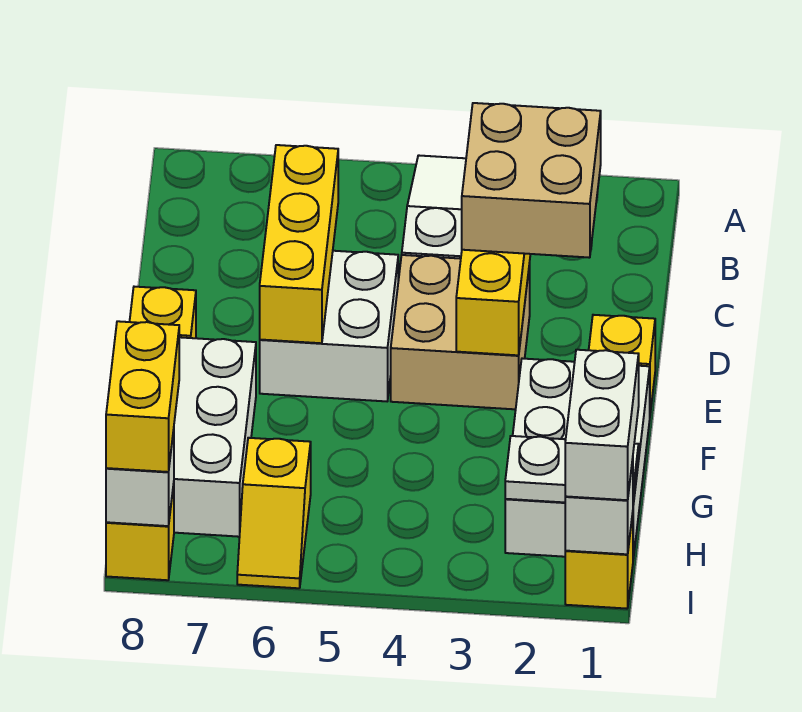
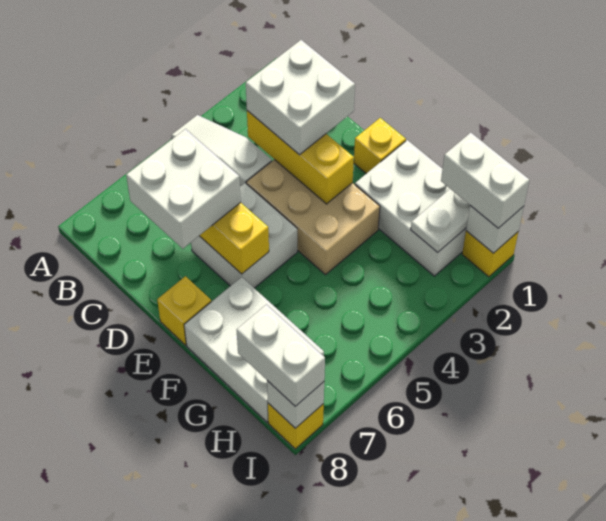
tan 2x2 brick [462,103,601,258] -> white 2x2 brick [246,40,355,155]
none -> white 2x2 brick [126,129,241,249]
tan 2x2 brick [391,255,530,409] -> tan 2x3 brick [246,159,380,275]
yellow 1x2 slope [237,438,311,588] -> none
yellow 1x2 brick [106,321,179,472] -> white 1x2 brick [237,304,325,406]

